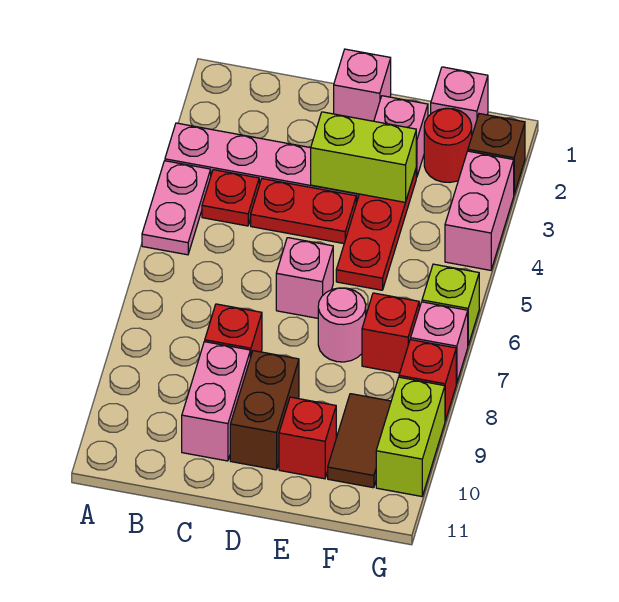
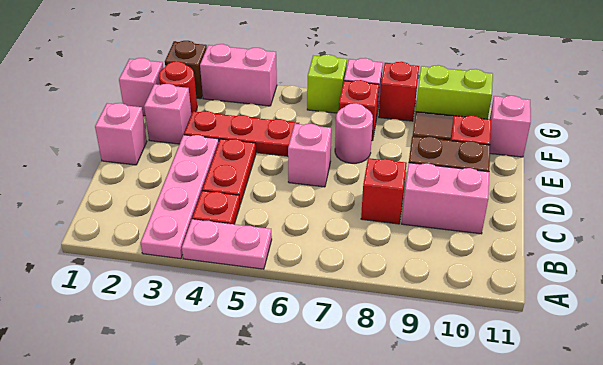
lime 1x2 brick [311,112,416,202] -> none
none -> pink 1x1 brick [490,96,531,157]

